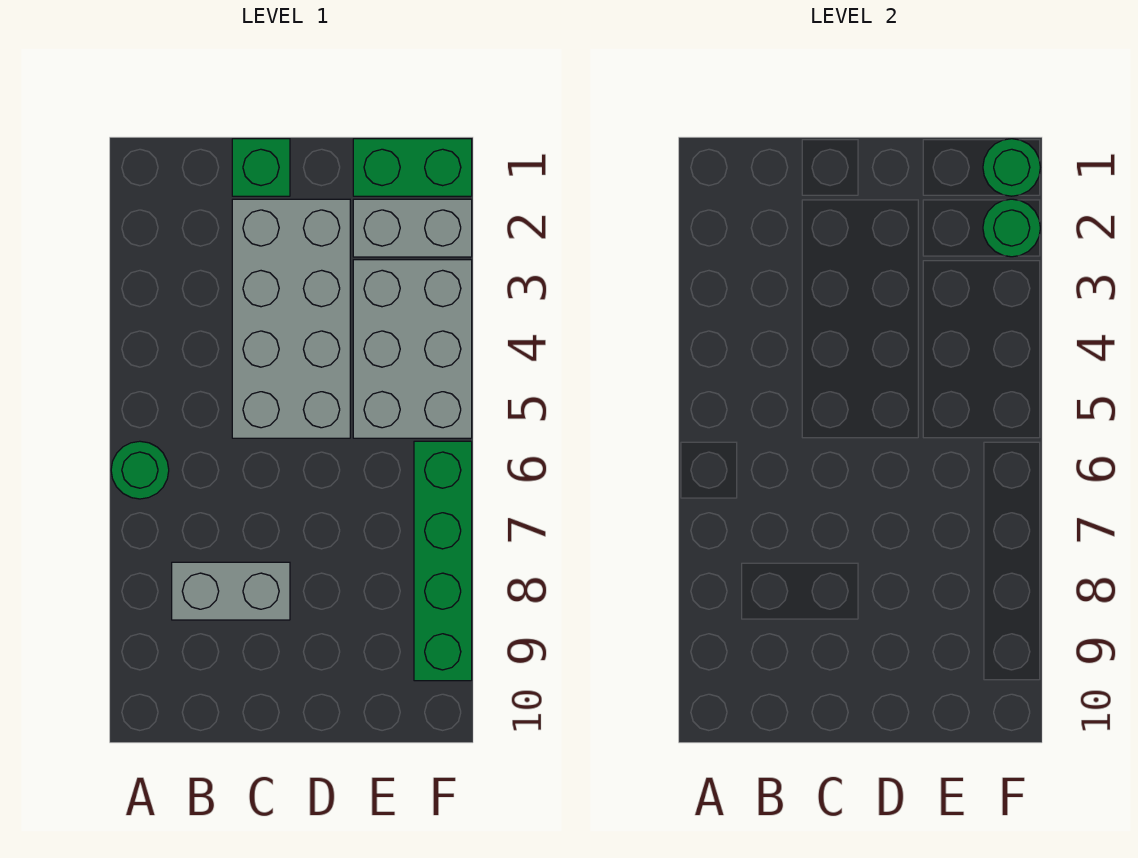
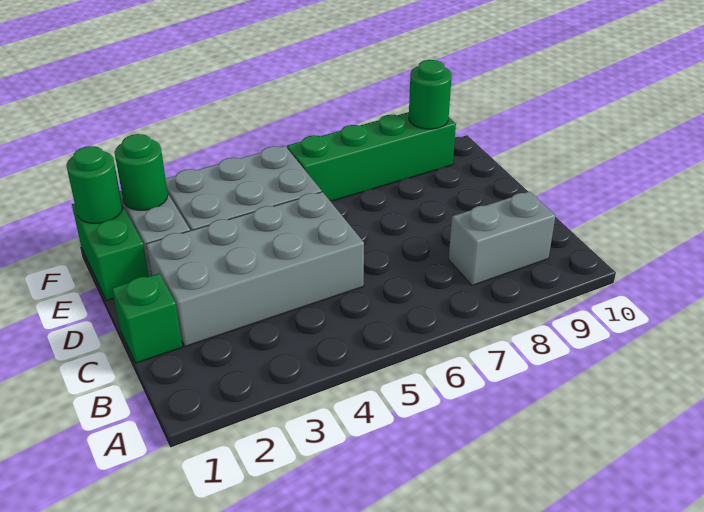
green 1x1 round brick [111,441,169,499] -> green 1x1 round brick moved to [409,60,452,129]
grey 1x2 brick [172,562,290,620] -> grey 1x2 brick turned to [449,192,555,285]

